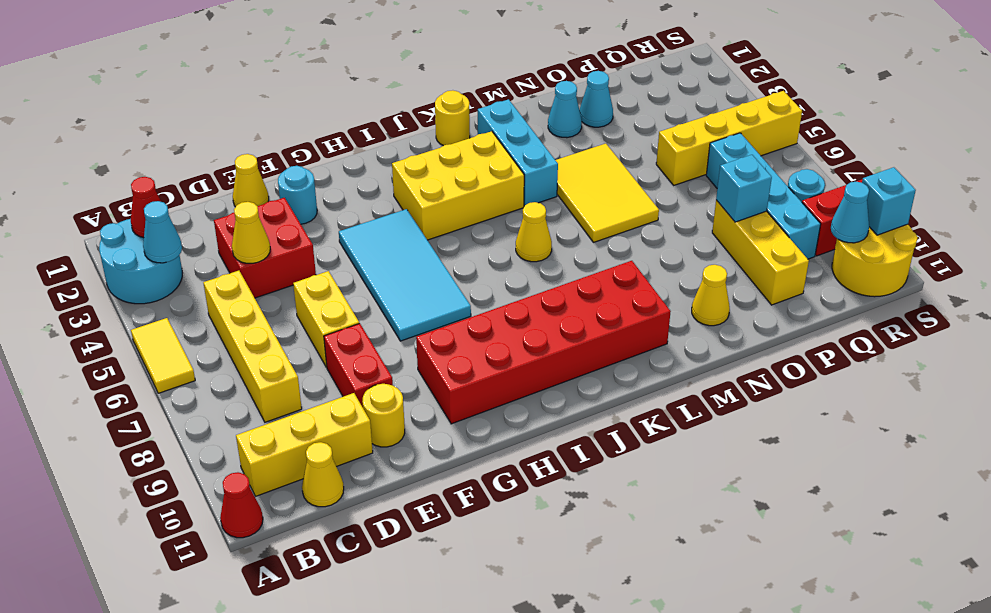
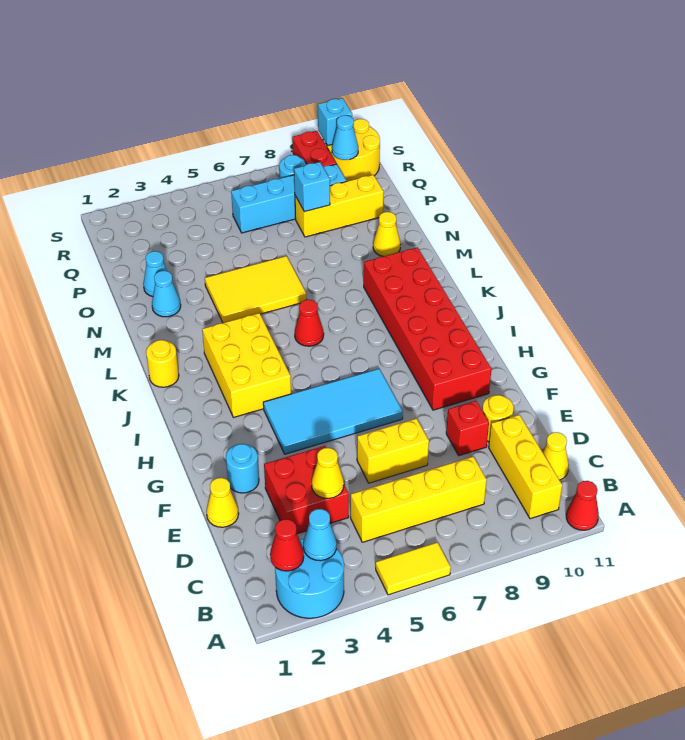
red 1x2 brick [324,323,393,407] -> red 1x1 brick [446,401,489,456]
yellow 1x1 cone [516,202,552,262] -> red 1x1 cone [295,300,324,346]
cyan 1x3 brick [478,99,558,206] -> none
yellow 1x4 brick [656,91,802,185] -> none

